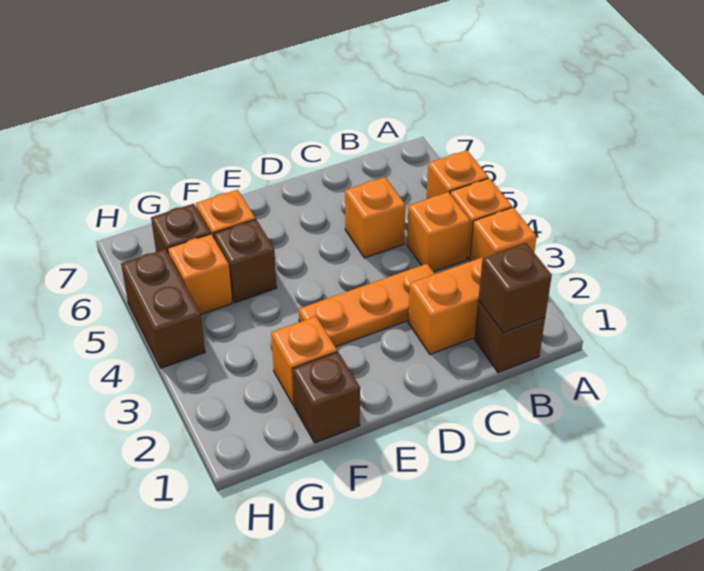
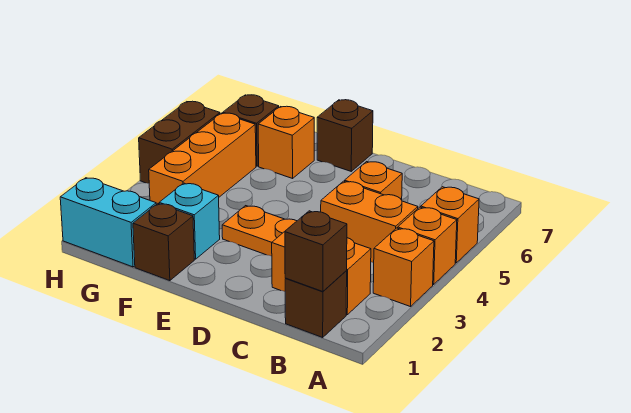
orange 1x1 brick [407,192,470,272] -> orange 1x2 brick [321,181,418,263]
orange 1x1 brick [271,316,337,405] -> cyan 1x1 brick [159,183,220,259]
brown 1x1 brick [214,219,277,303] -> brown 1x1 brick moved to [317,100,373,171]
none -> cyan 1x2 brick [60,178,156,267]
orange 1x1 brick [168,234,232,314] -> orange 1x3 brick [149,113,256,204]

